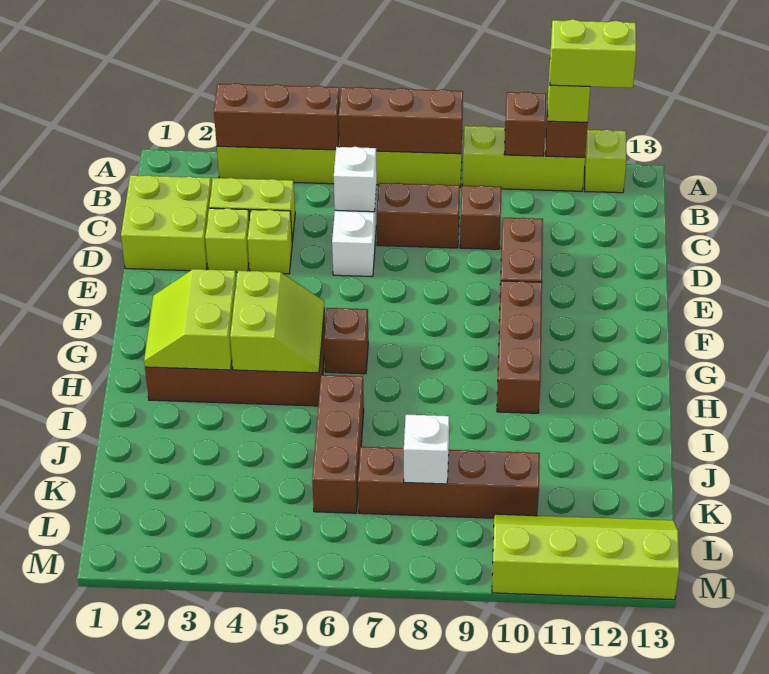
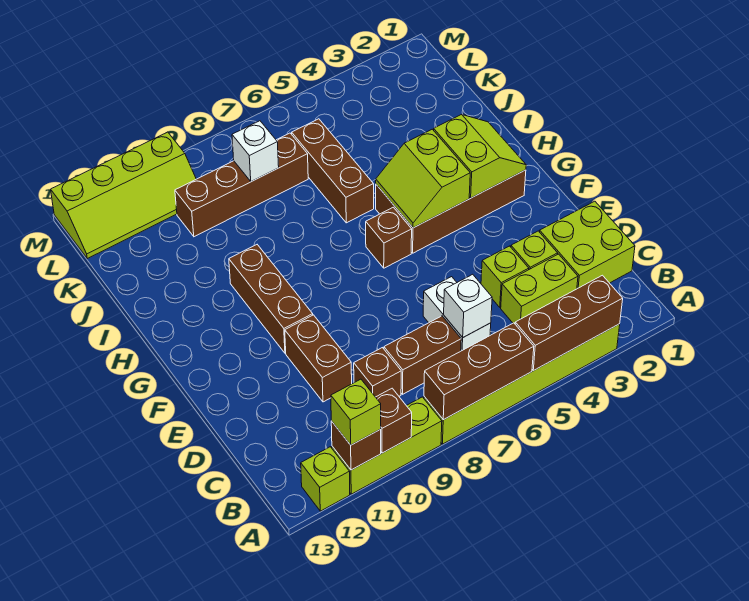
lime 1x2 brick [550,19,636,88] -> none

